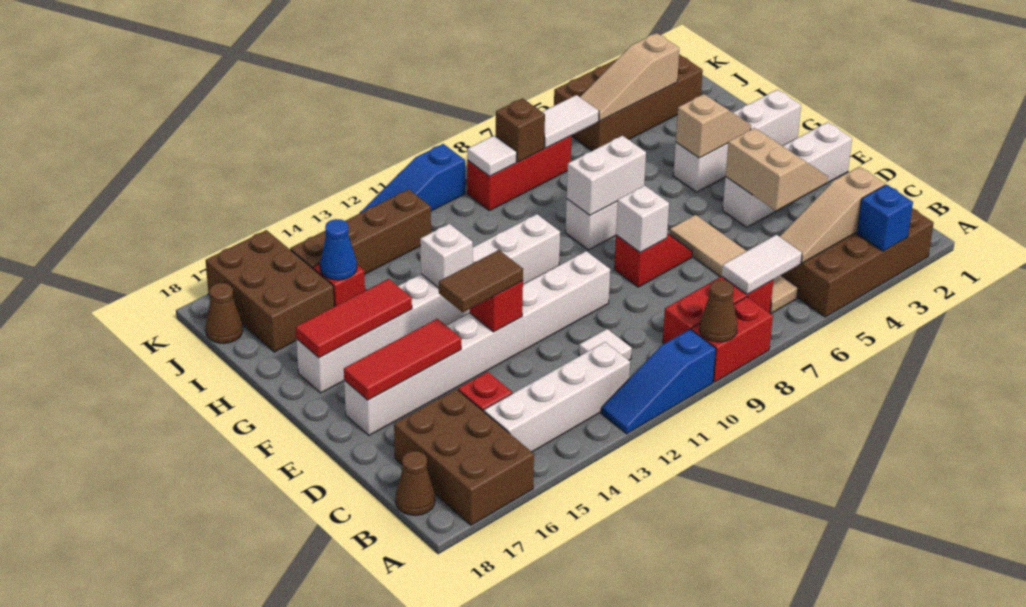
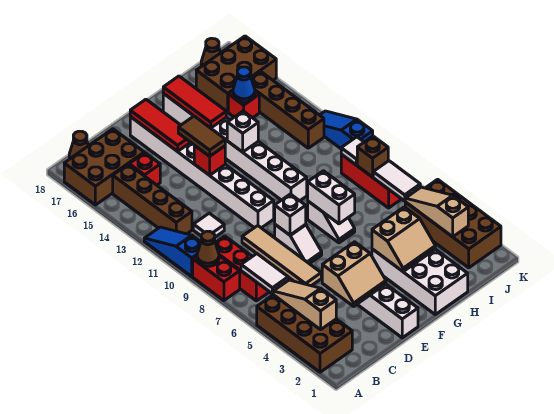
blue 1x1 brick [857,185,913,251] -> none
tan 1x4 tile [670,215,798,313] -> tan 1x4 tile turned to [242,226,321,286]
white 1x4 brick [484,342,630,452] -> brown 1x4 brick [113,164,192,234]
red 1x2 slope [614,234,692,287] -> white 1x2 slope [275,224,322,264]
white 1x4 brick [673,90,801,192] -> white 2x4 brick [372,249,468,314]
tan 1x2 slope [676,94,751,158] -> tan 2x2 slope [372,207,435,271]

